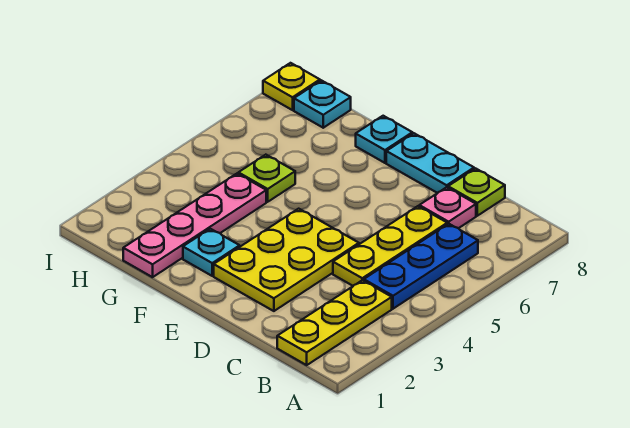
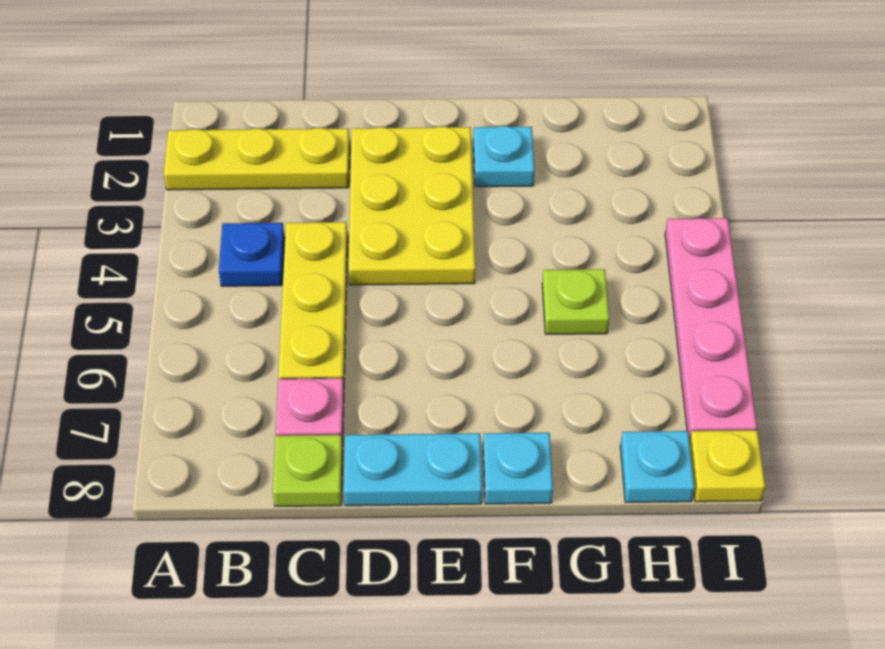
yellow 1x3 plate [277,280,392,365] -> yellow 1x3 plate turned to [164,128,350,190]
blue 1x3 plate [364,224,478,309] -> blue 1x1 plate [219,223,285,286]
pink 1x4 plate [123,174,266,277] -> pink 1x4 plate moved to [665,218,757,441]

